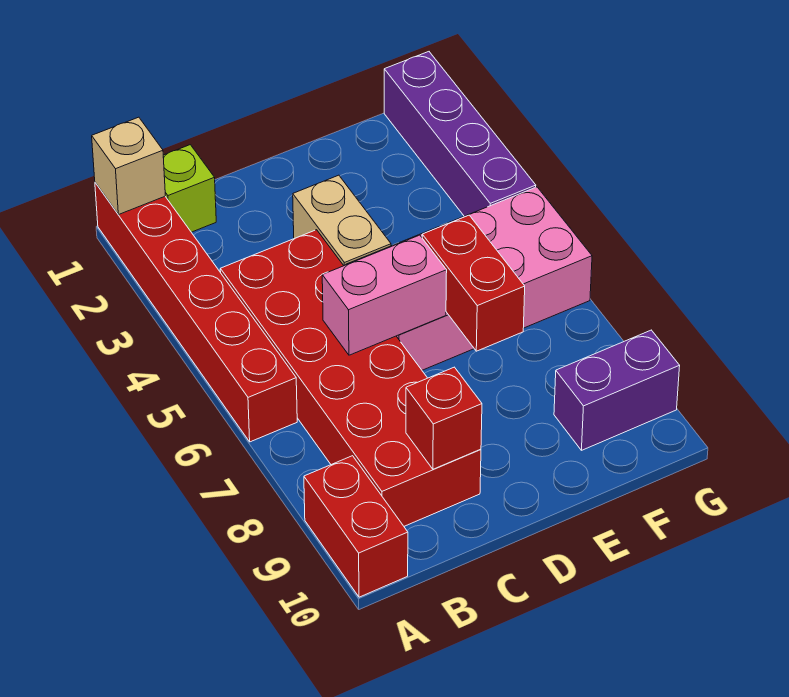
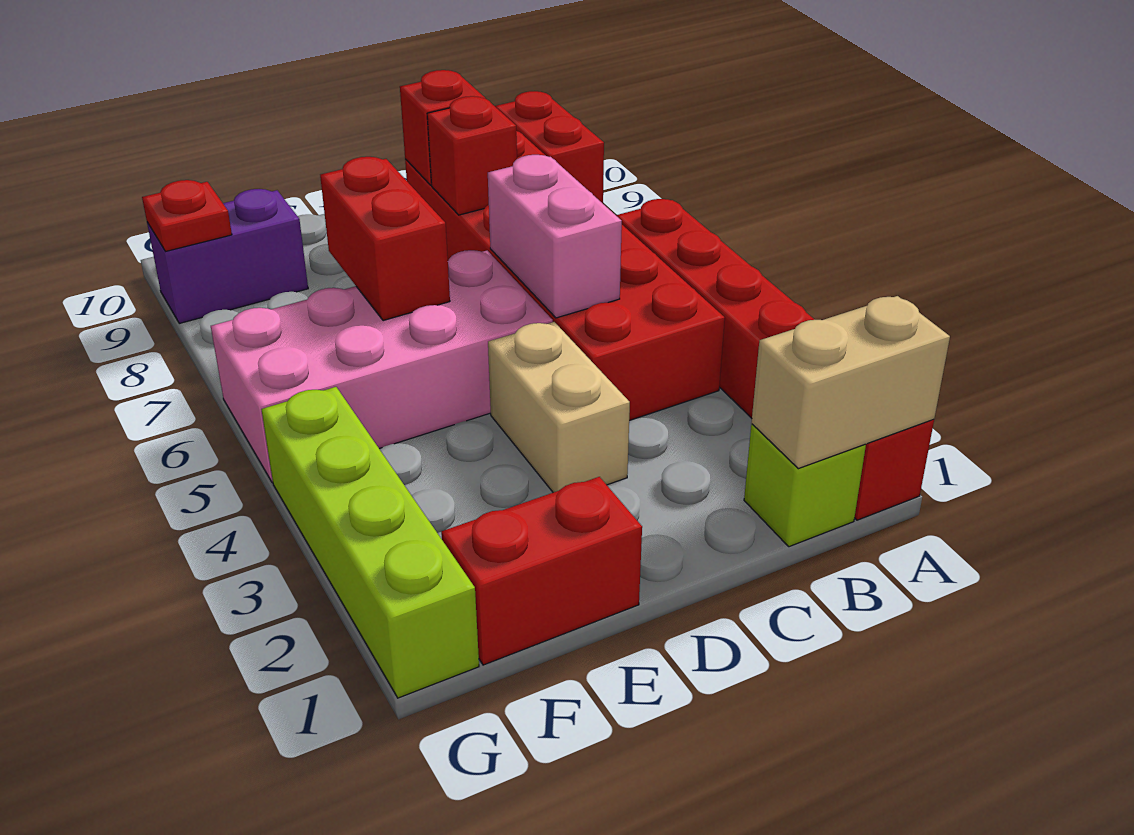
tan 1x1 brick [92,117,165,215] -> tan 1x2 brick [752,296,950,469]
pink 1x2 brick [322,235,447,355] -> pink 1x2 brick turned to [488,155,622,318]
none -> red 1x1 brick [427,96,517,215]
none -> red 1x2 brick [441,477,642,665]
purple 1x4 brick [384,52,536,216] -> lime 1x4 brick [261,387,479,698]
none -> red 1x1 plate [142,180,232,252]

